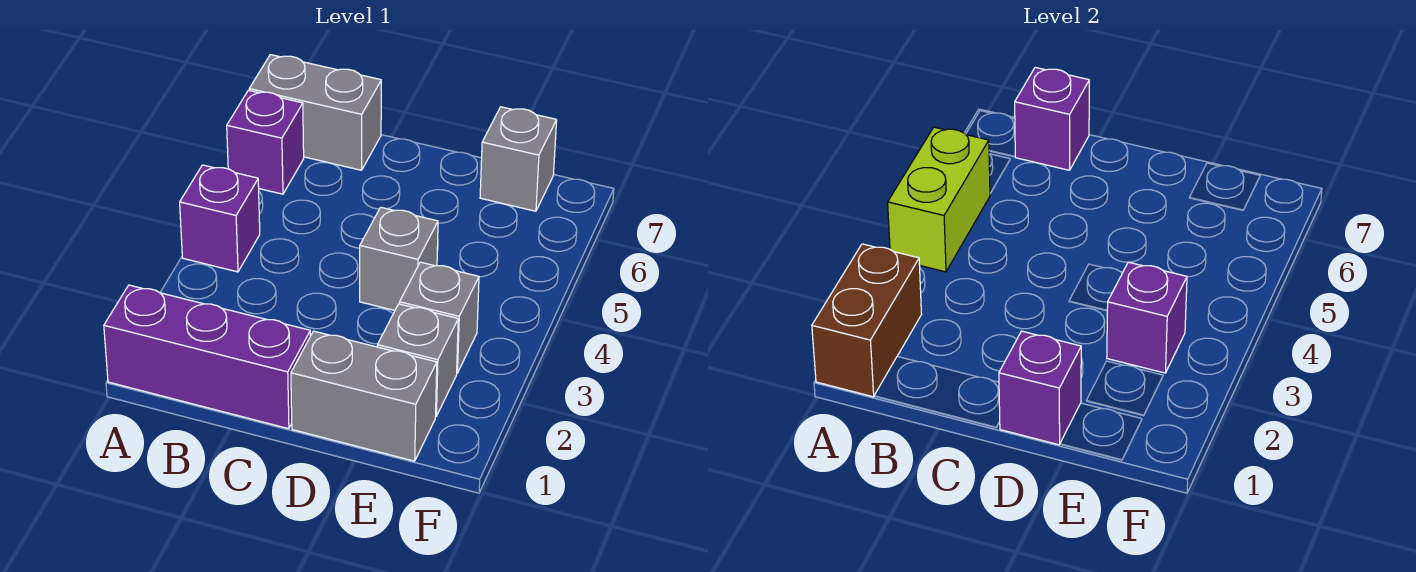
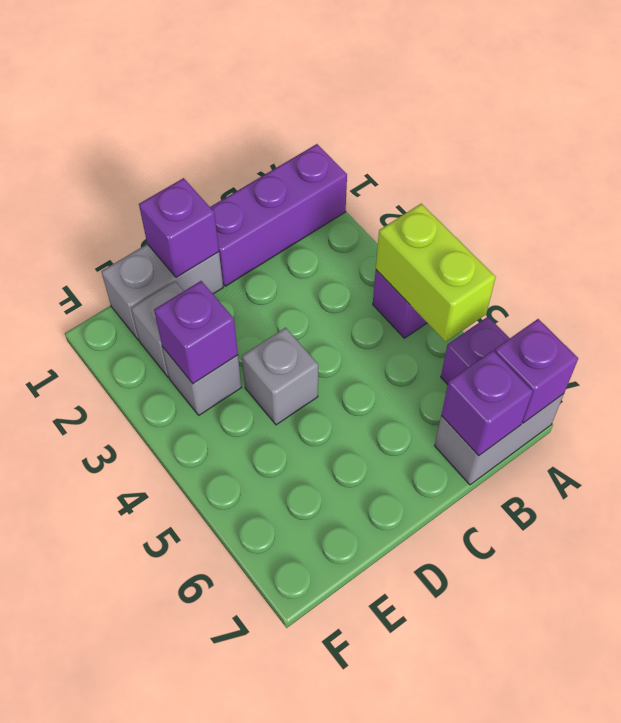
brown 1x2 brick [812,244,922,397] -> none
none -> purple 1x1 brick [494,319,578,423]
grey 1x1 brick [480,107,557,211] -> none

